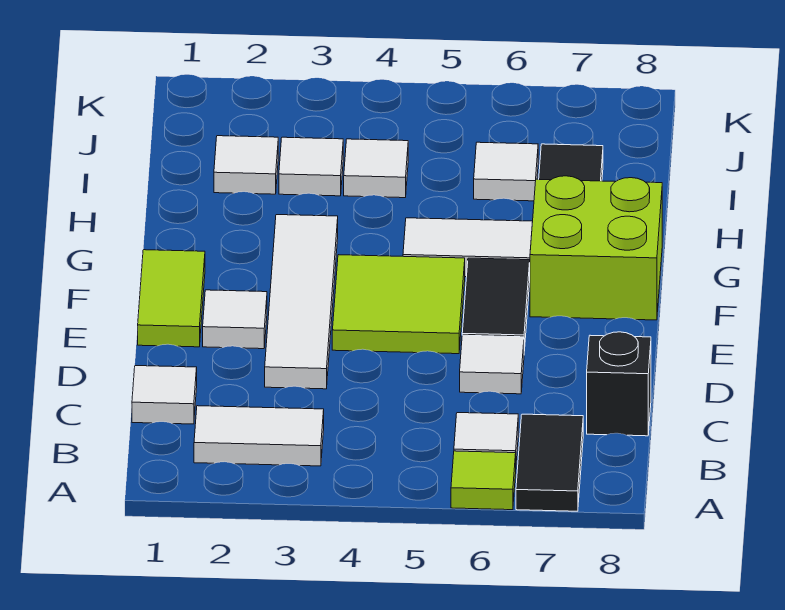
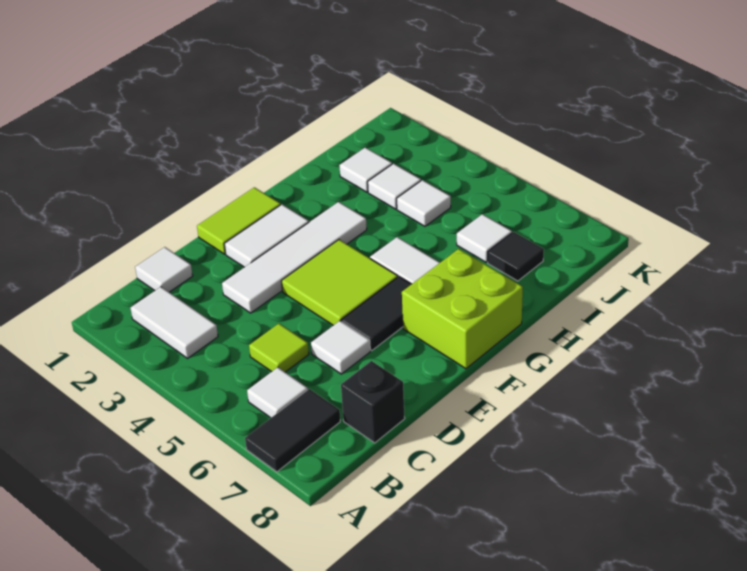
lime 1x1 tile [451,451,516,510] -> lime 1x1 tile moved to [249,324,309,372]
white 1x1 tile [203,290,267,349] -> white 1x2 tile [224,204,309,267]

